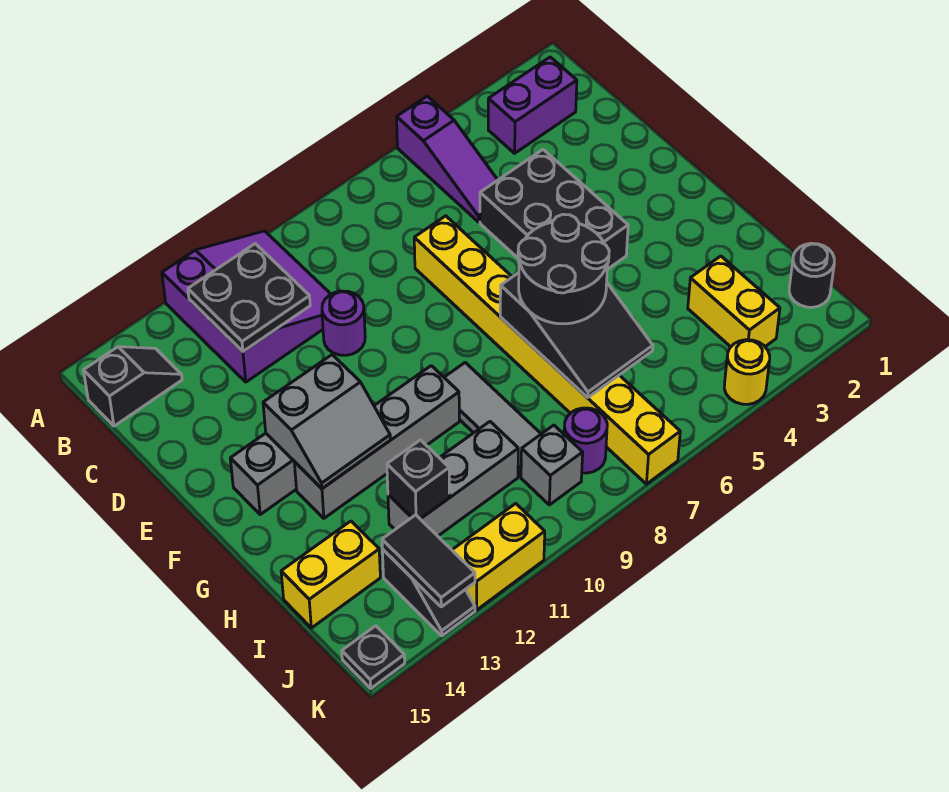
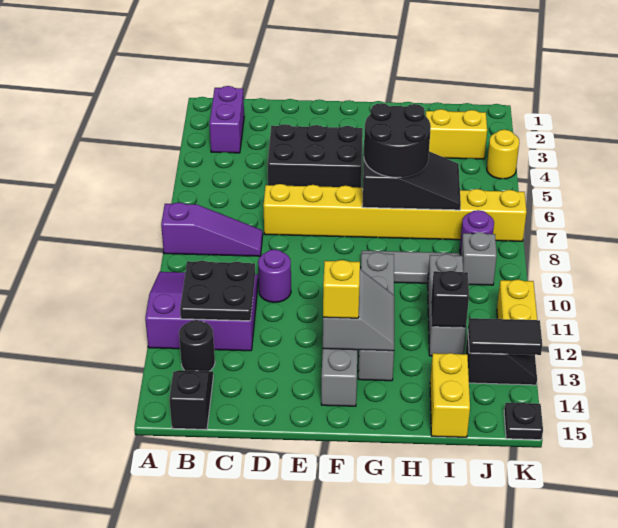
purple 1x3 slope [397,96,497,222] -> purple 1x3 slope moved to [161,202,263,256]
none -> yellow 1x1 brick [323,260,360,318]
black 1x1 round brick [789,243,834,307] -> black 1x1 round brick moved to [179,320,215,371]

